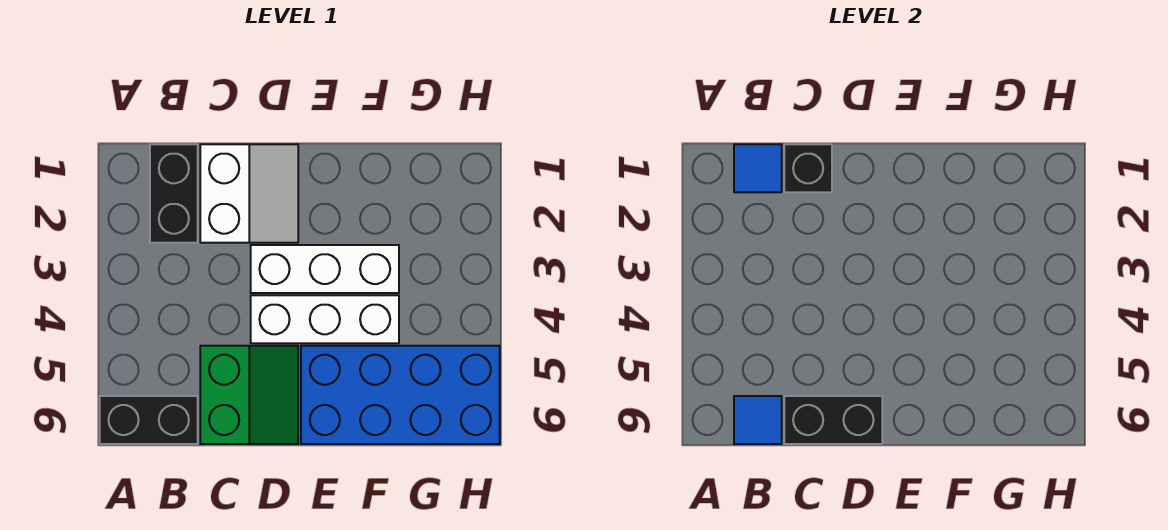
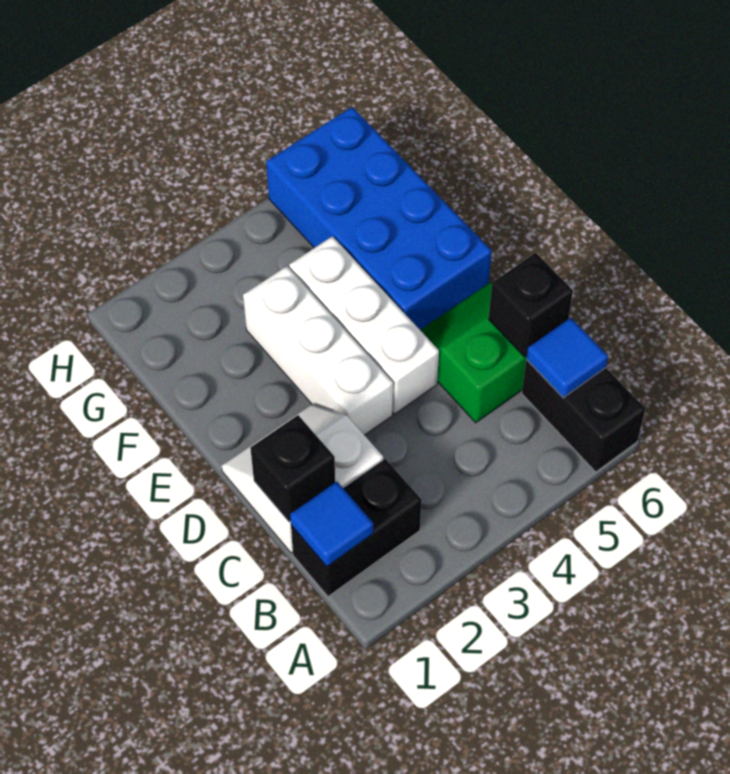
black 1x2 brick [784,396,882,444] -> black 1x1 brick [489,253,573,357]

